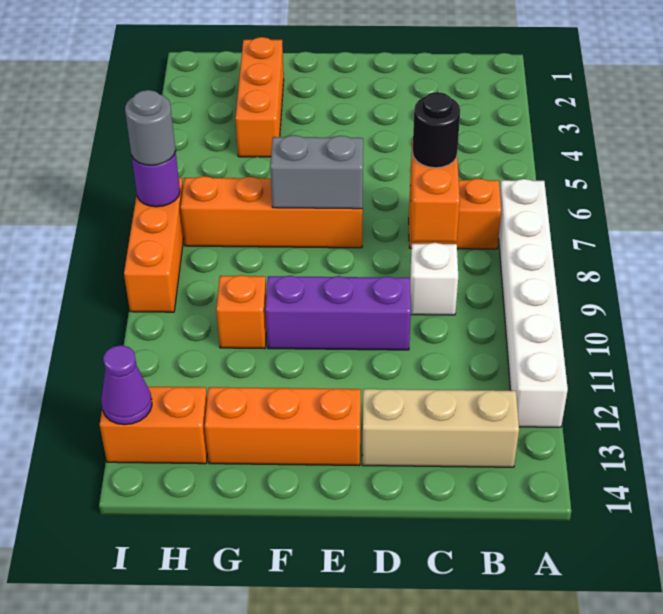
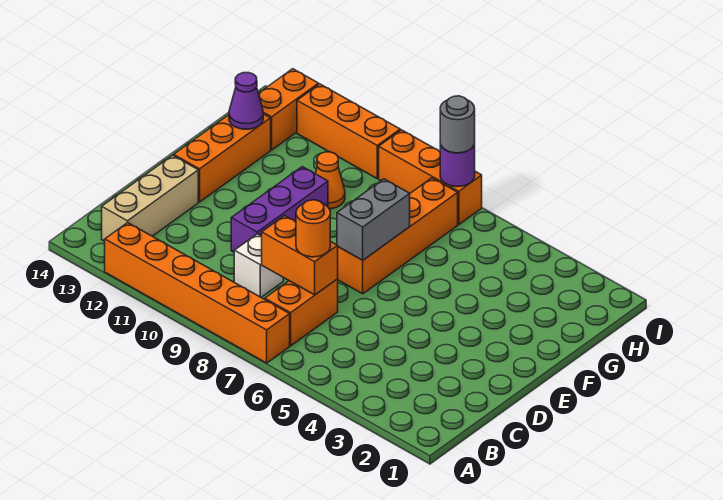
white 1x6 brick [499,179,568,427] -> orange 1x6 brick [105,223,290,363]
black 1x1 round brick [412,92,460,168] -> orange 1x1 round brick [296,200,330,257]
orange 1x3 brick [235,37,284,157] -> orange 1x3 brick moved to [297,84,400,178]
orange 1x1 brick [216,275,267,349] -> orange 1x1 cone [315,152,345,209]
purple 1x1 cone [101,345,152,425] -> purple 1x1 cone moved to [229,73,263,129]

